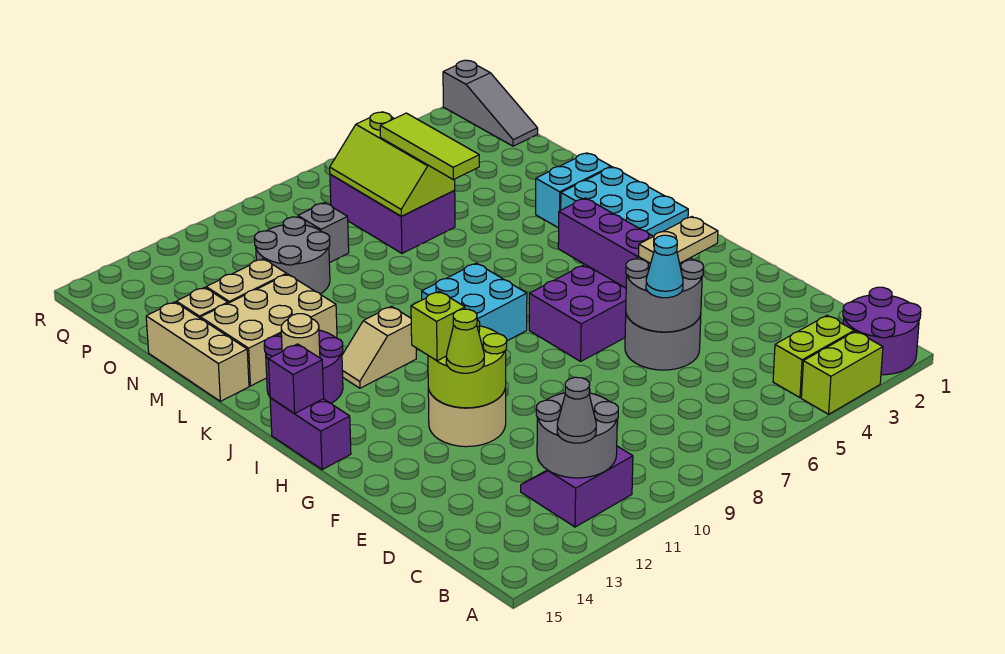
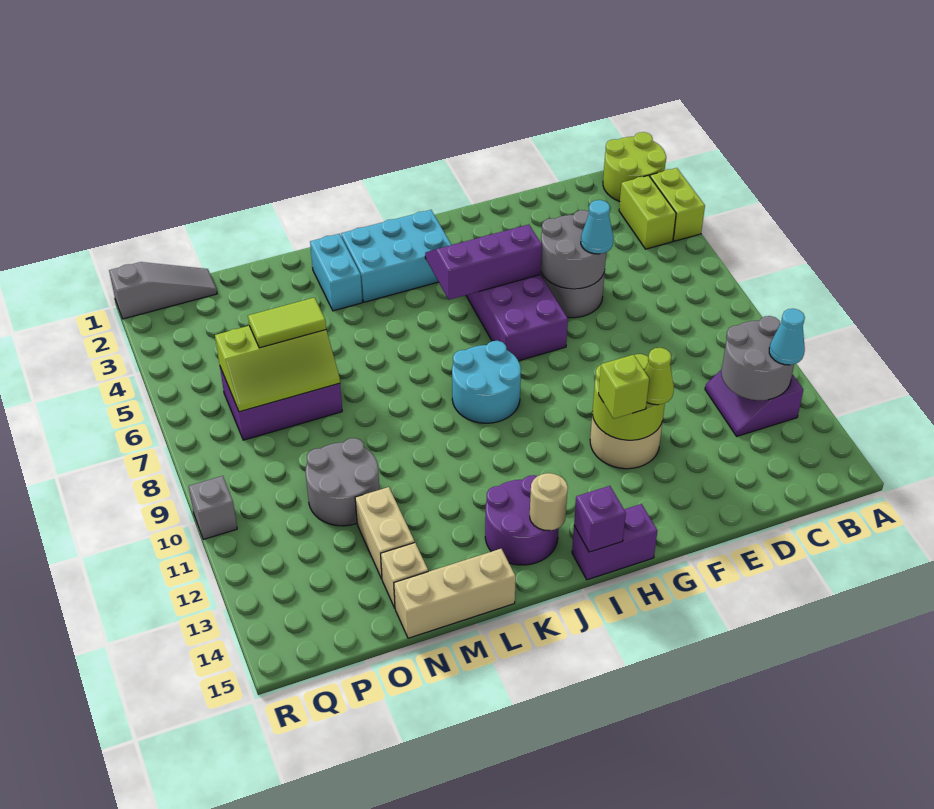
purple 2x2 round brick [843,287,921,375] -> lime 2x2 round brick [603,132,666,201]
grey 1x1 cone [557,377,596,443] -> cyan 1x1 cone [769,309,805,365]
tan 1x2 plate [639,217,718,263] -> none
cyan 2x2 brick [422,263,527,341] -> cyan 2x2 round brick [452,341,521,423]
tan 1x2 slope [342,306,416,388] -> none
tan 2x3 brick [201,274,337,386] -> none
lime 1x3 tile [380,113,479,180] -> lime 1x2 tile [248,298,326,348]
grey 1x1 brick [298,203,349,263] -> grey 1x1 brick moved to [189,476,237,539]

